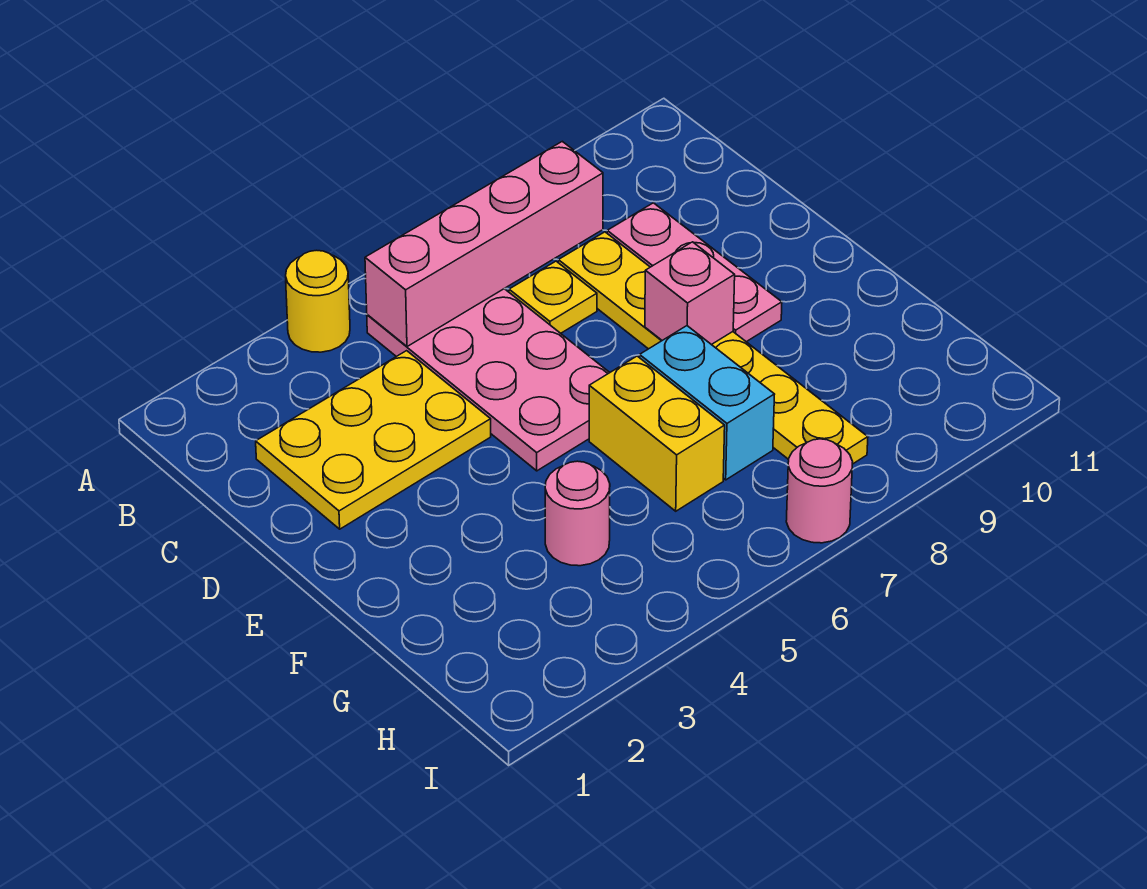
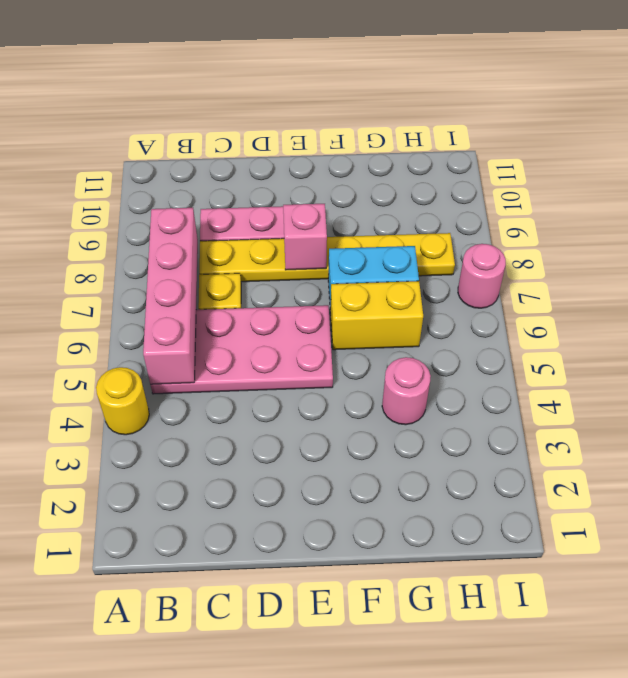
yellow 2x3 plate [256,351,491,529] -> none

